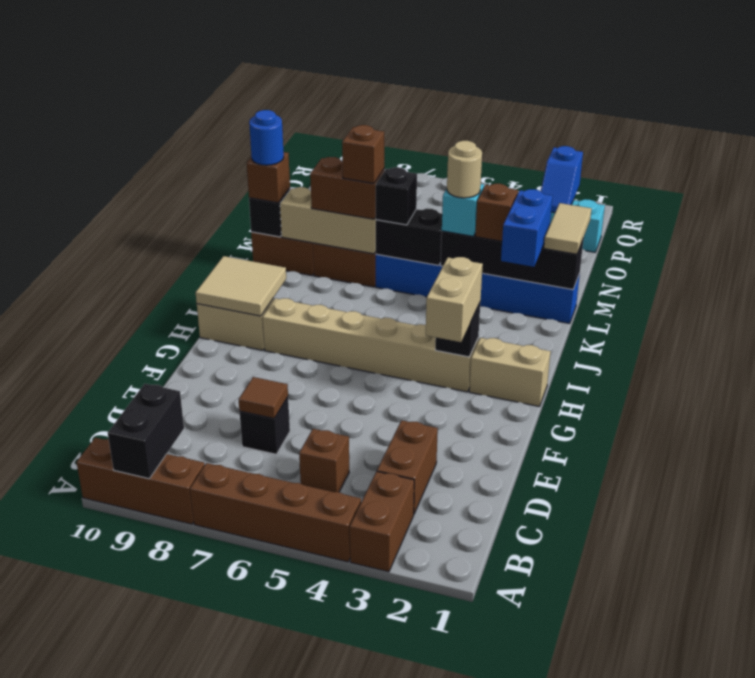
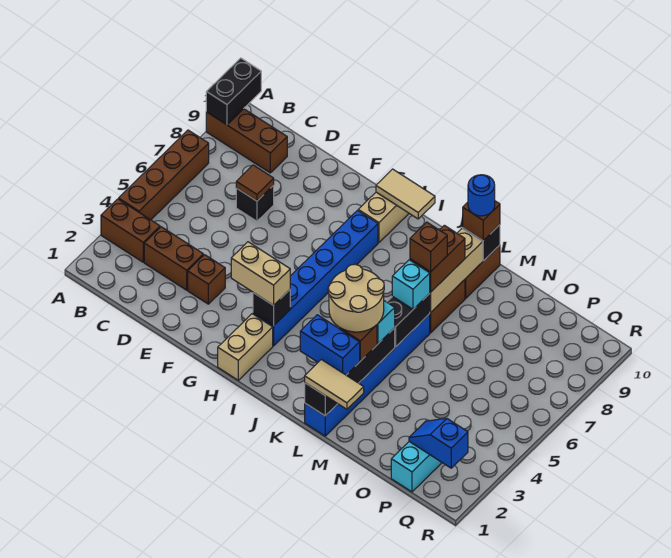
brown 1x3 brick [76,438,205,524] -> brown 1x3 brick turned to [206,109,287,173]
black 1x2 brick [108,384,184,479] -> black 1x2 brick turned to [206,58,261,125]
brown 1x1 brick [299,429,349,492] -> brown 1x1 brick moved to [188,255,225,304]
tan 1x6 brick [263,298,478,392] -> blue 1x6 brick [253,210,378,346]
tan 2x2 tile [196,256,286,316] -> tan 1x2 tile [376,169,435,219]
tan 1x1 round brick [447,141,482,198] -> tan 2x2 round brick [328,264,384,332]
black 1x1 brick [375,167,417,225] -> cyan 1x1 brick [392,260,430,309]

